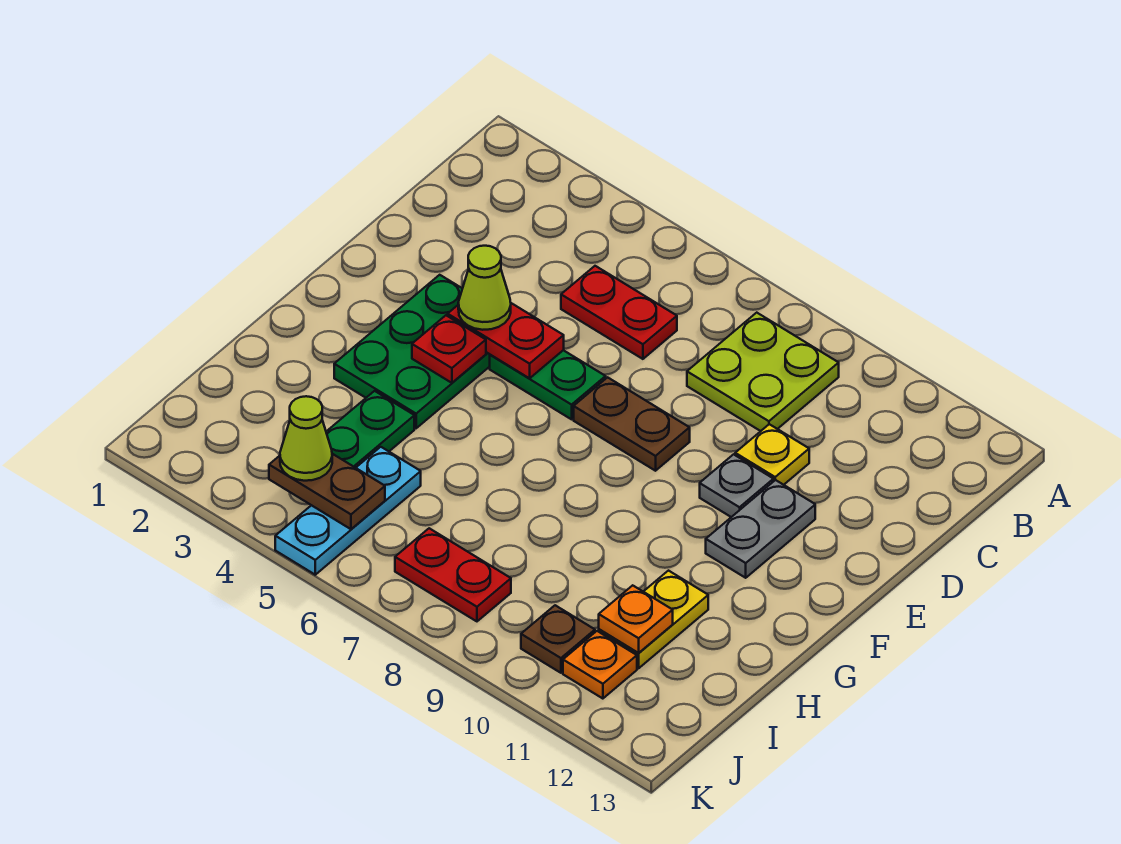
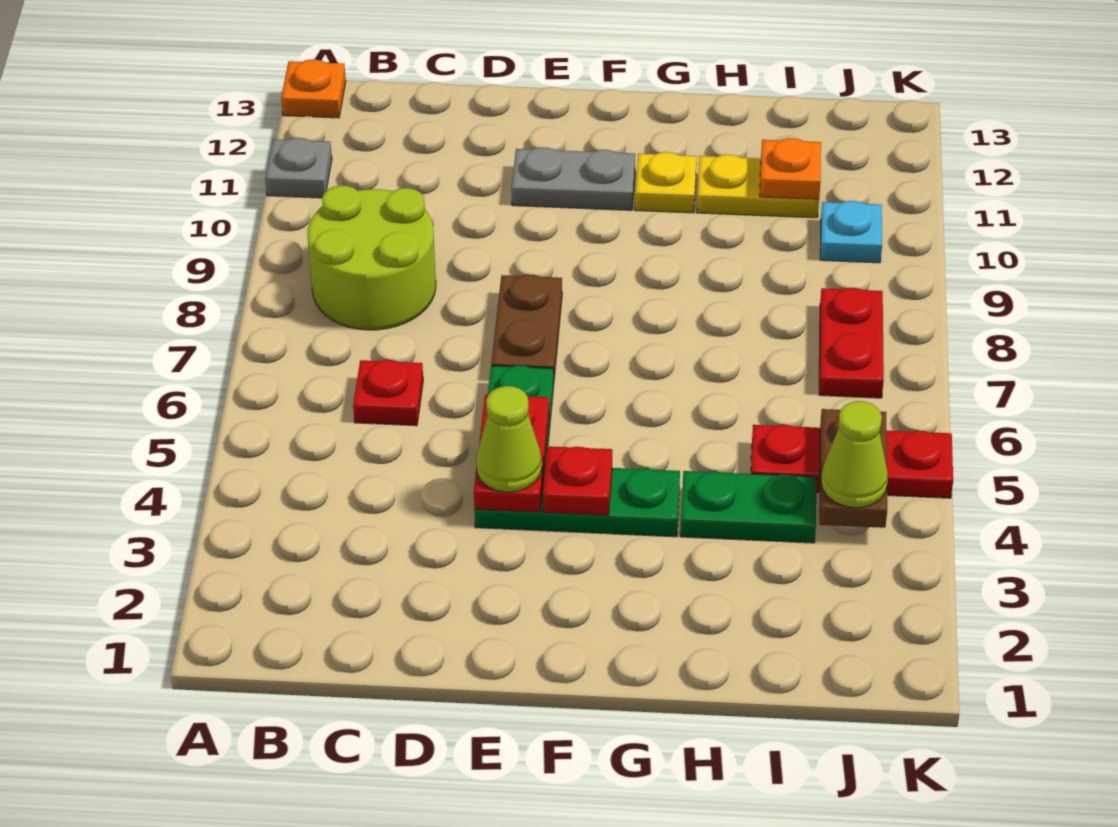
lime 2x2 plate [687,313,839,431] -> lime 2x2 round brick [307,185,436,330]
red 1x2 plate [561,266,677,359] -> red 1x1 plate [353,360,423,426]
yellow 1x1 plate [735,424,809,485] -> yellow 1x1 plate moved to [635,152,696,213]
green 2x3 plate [334,275,490,428] -> green 1x3 plate [475,465,680,537]
grey 1x1 plate [700,454,773,517] -> grey 1x1 plate moved to [265,138,332,198]
cyan 1x3 plate [275,447,421,575] -> red 1x3 plate [751,425,953,498]
brown 1x1 plate [521,605,595,673] -> cyan 1x1 plate [820,201,882,263]
orange 1x1 plate [563,631,637,699] -> orange 1x1 plate moved to [281,59,346,118]

